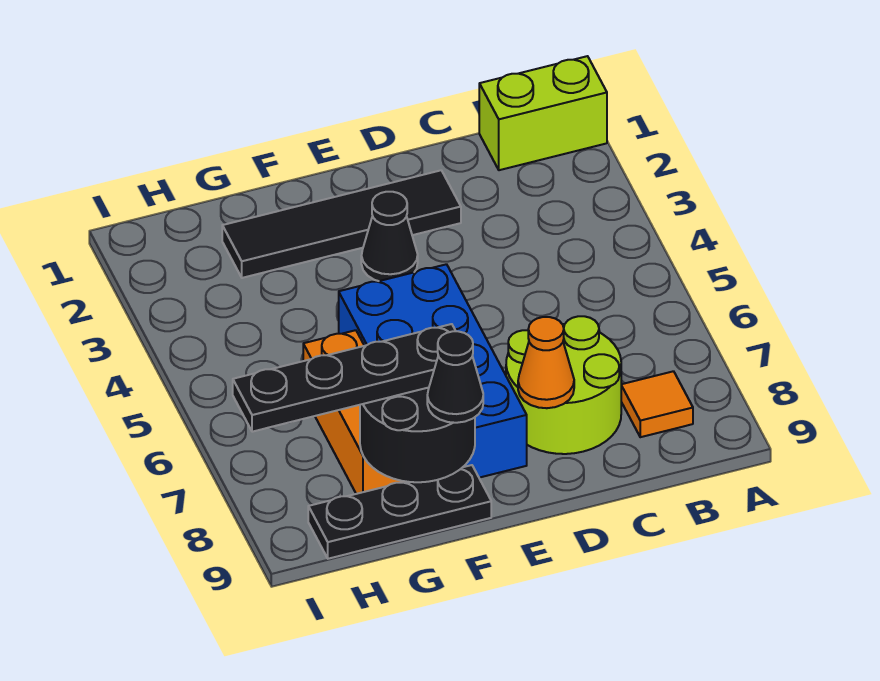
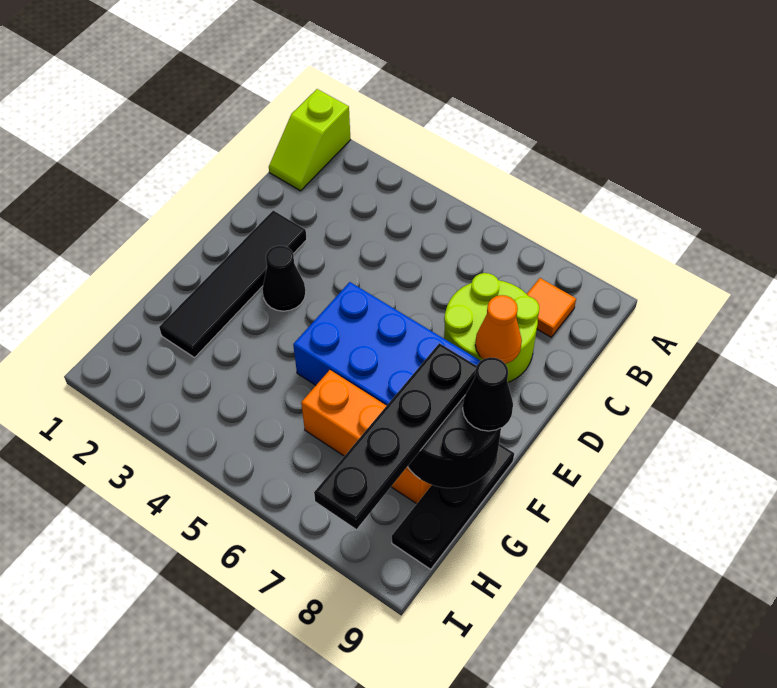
lime 1x2 brick [479,56,607,170] -> lime 1x2 slope [269,89,350,191]

